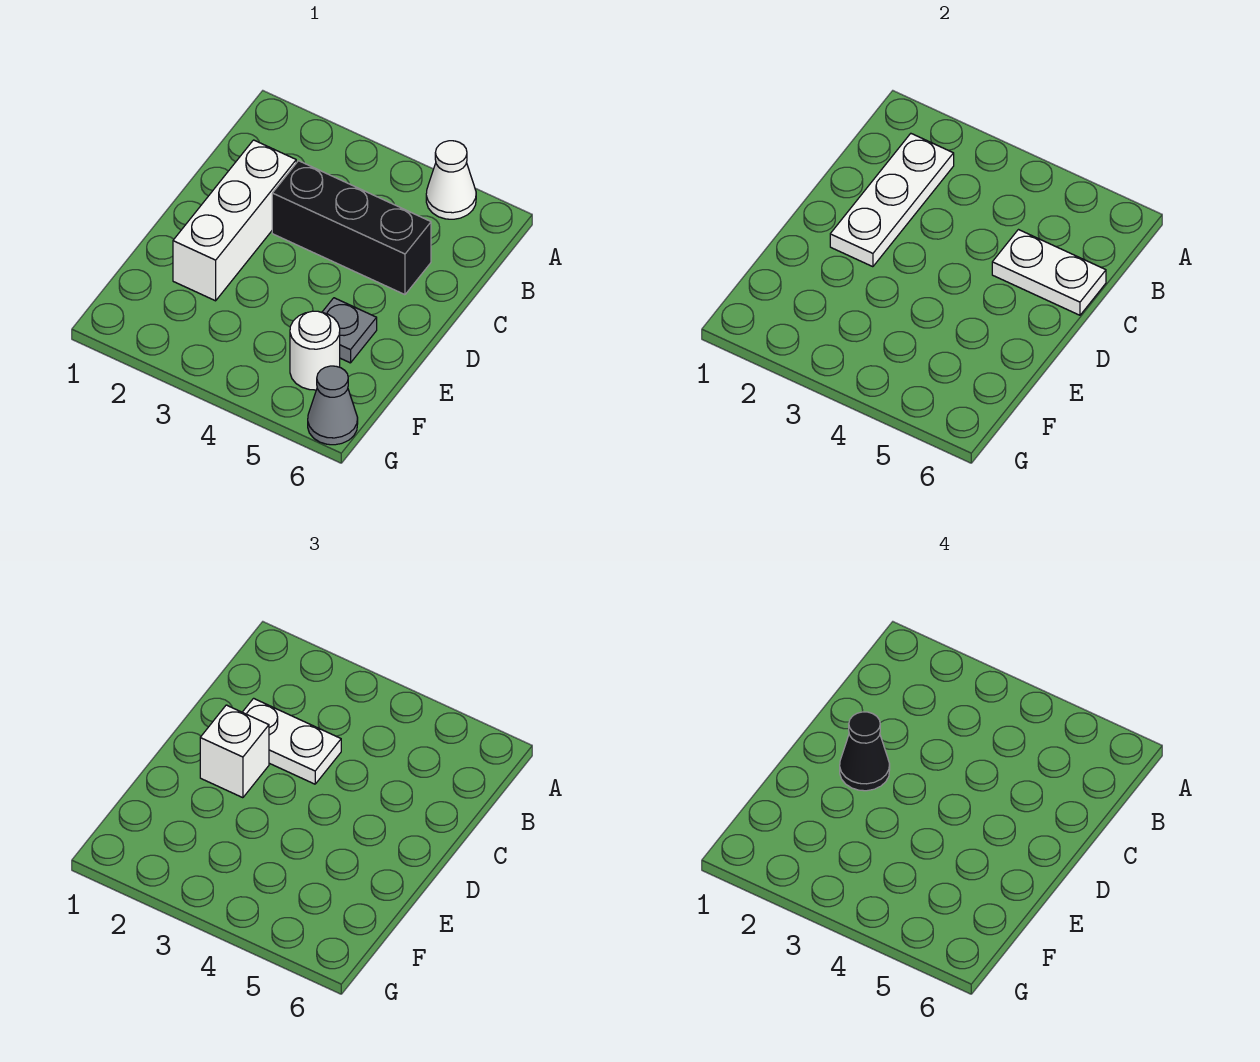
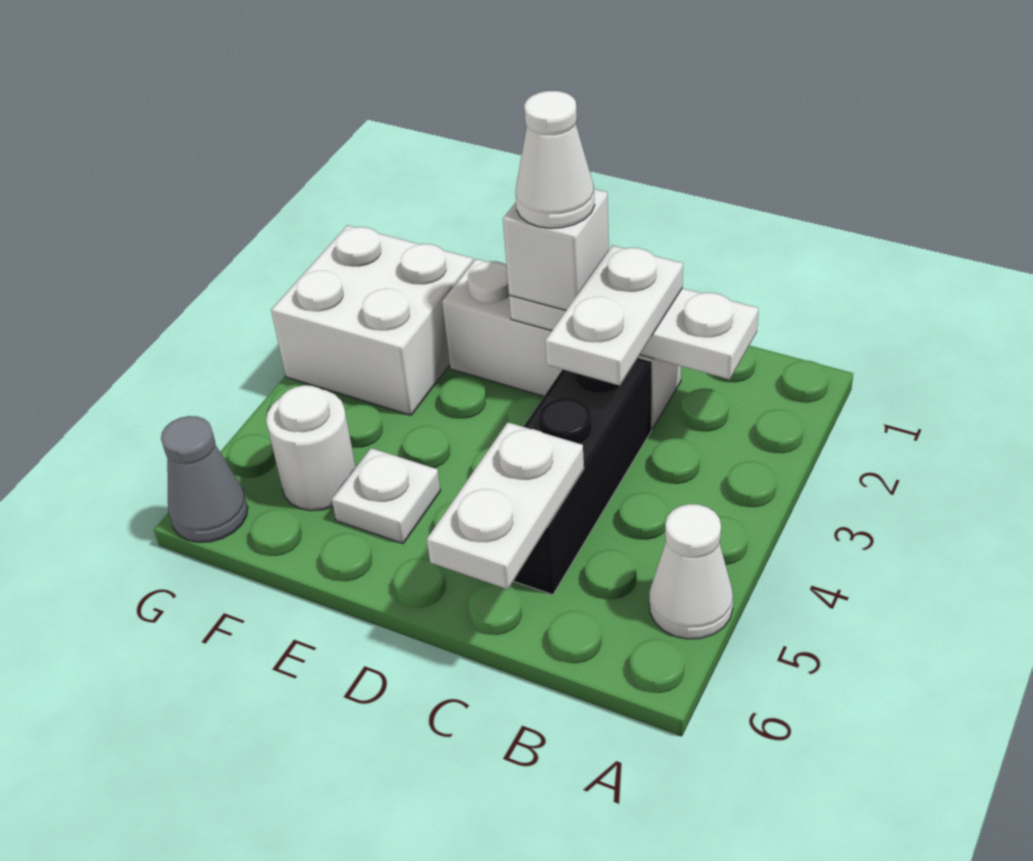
black 1x1 cone [840,712,890,791] -> white 1x1 cone [516,91,595,228]
grey 1x1 plate [322,298,377,363] -> white 1x1 plate [332,448,441,543]
none -> white 2x2 brick [271,225,473,415]

